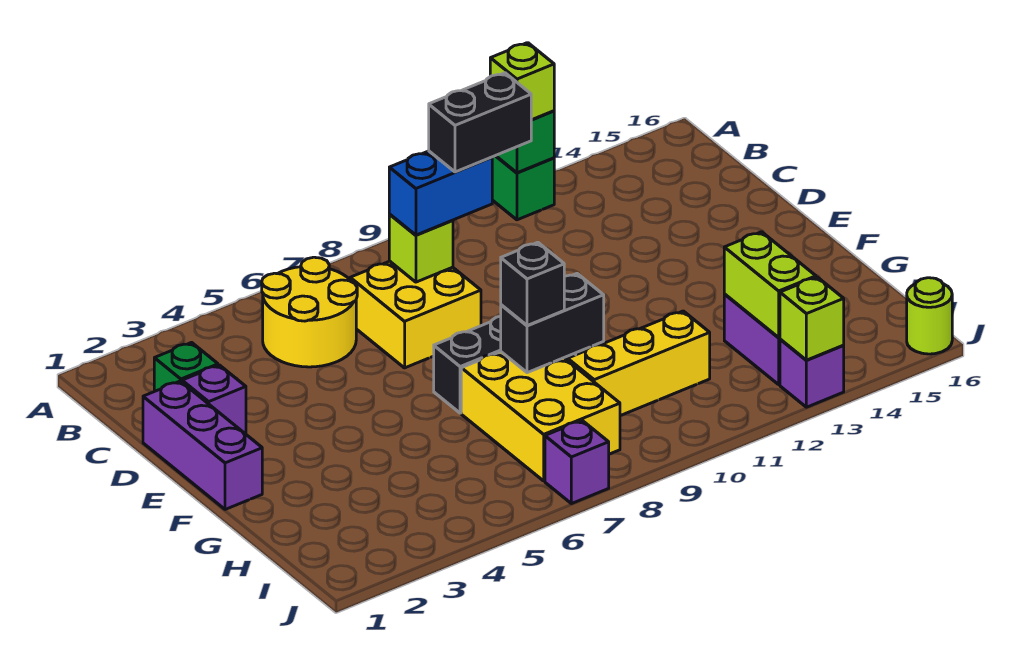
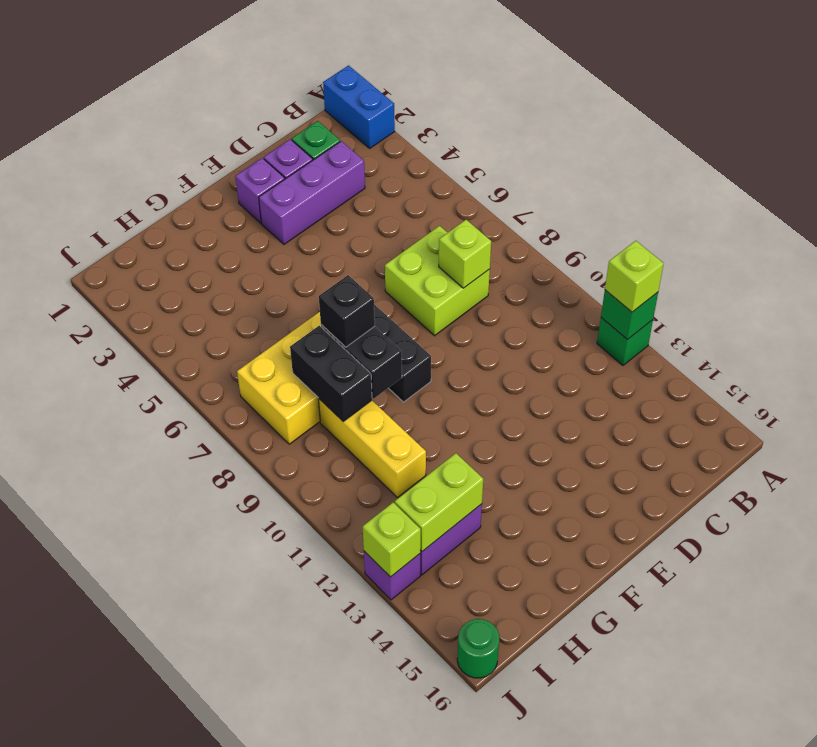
yellow 2x2 round brick [262,257,357,367] -> none
yellow 2x2 brick [350,261,481,368] -> lime 2x2 brick [385,226,490,336]
blue 1x2 brick [389,151,492,235] -> blue 1x2 brick moved to [323,66,395,148]
black 1x2 brick [429,73,531,172] -> black 1x2 brick moved to [290,326,372,421]
purple 1x3 brick [143,381,262,509] -> purple 1x3 brick moved to [259,141,365,244]
purple 1x1 brick [545,421,609,504] -> purple 1x1 brick moved to [235,158,285,223]
lime 1x1 round brick [907,278,952,354] -> green 1x1 round brick [457,619,499,678]

